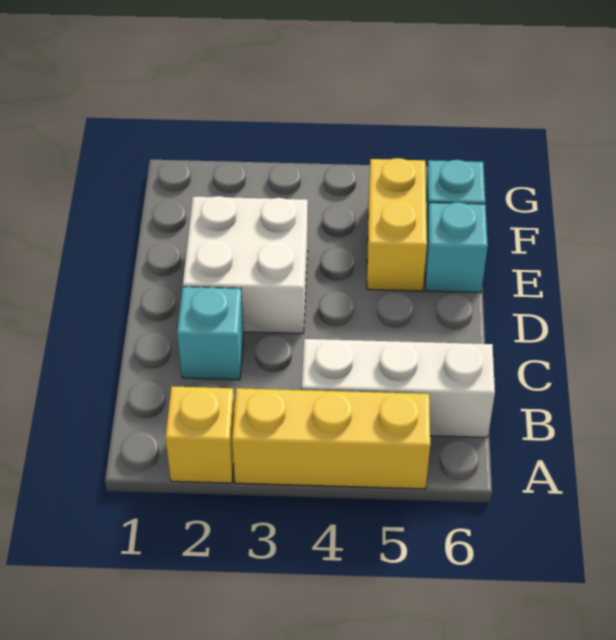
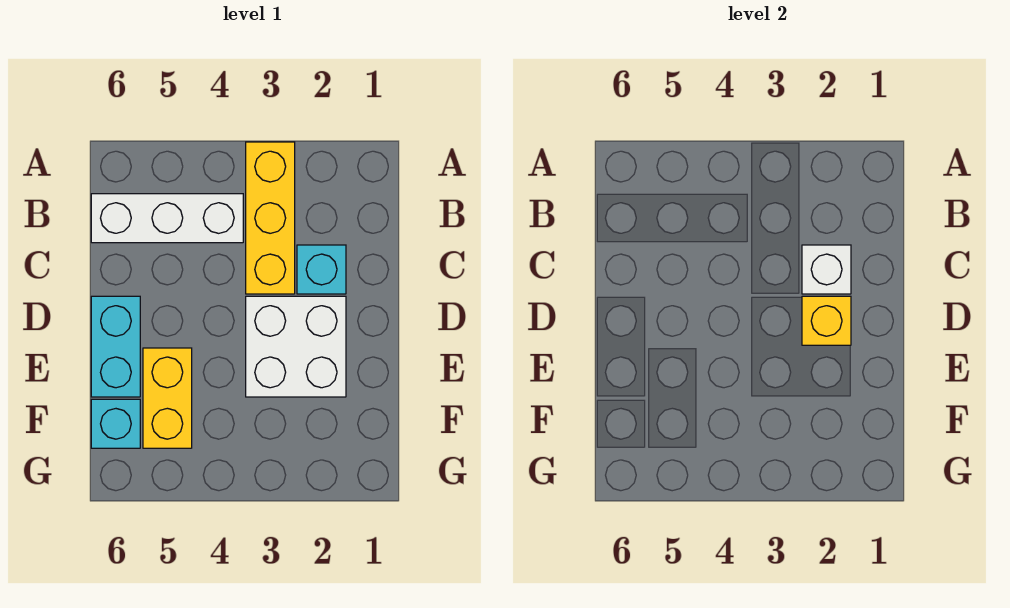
yellow 1x1 brick [166,387,235,483] -> yellow 1x1 brick moved to [802,296,851,345]
yellow 1x3 brick [232,388,430,489] -> yellow 1x3 brick turned to [246,142,295,294]
none -> white 1x1 brick [802,245,851,294]
cyan 1x1 brick [425,202,488,293] -> cyan 1x2 brick [91,296,140,397]

